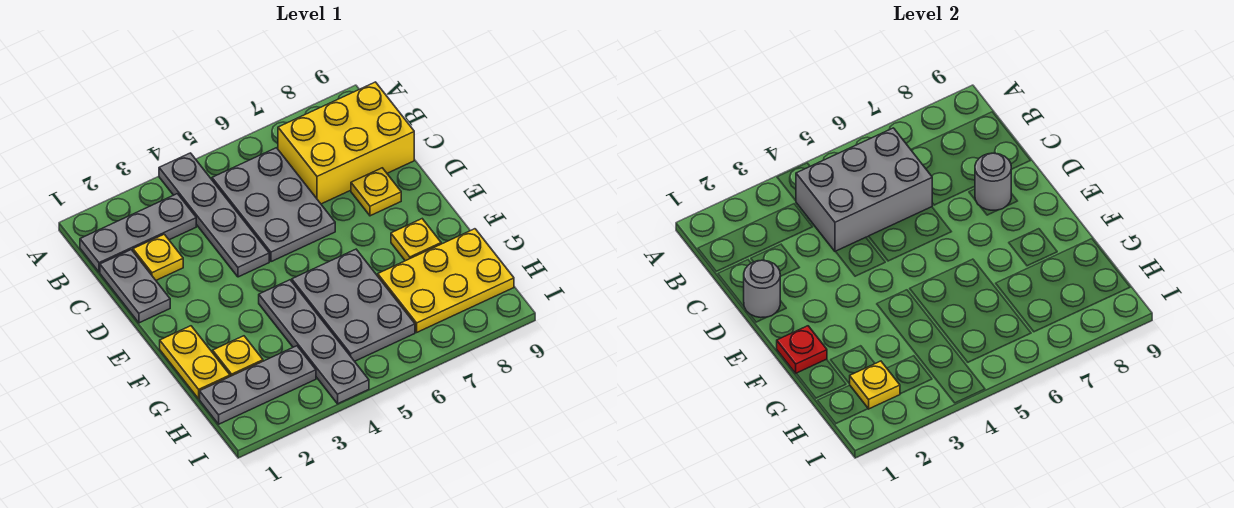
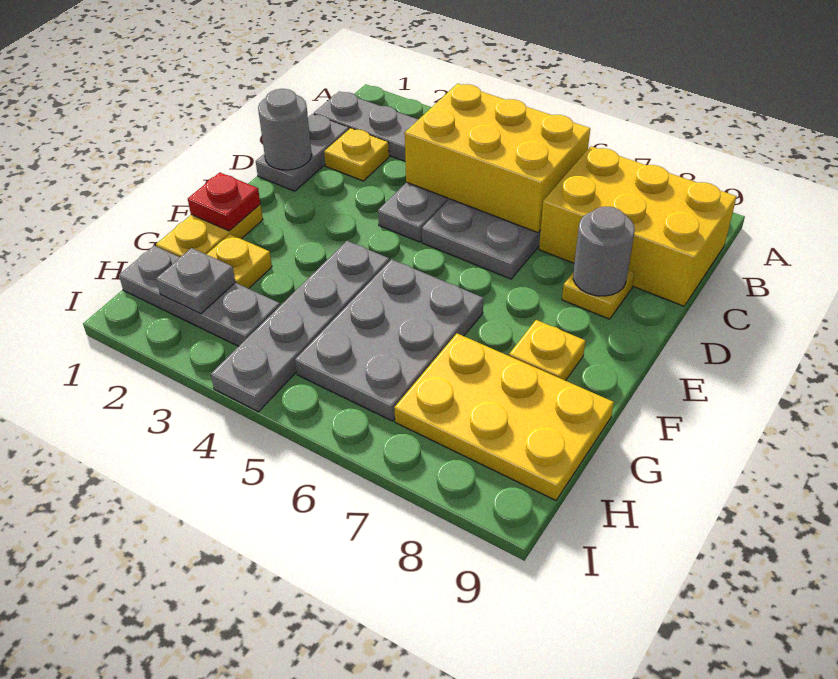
grey 2x3 brick [796,128,932,252] -> yellow 2x3 brick [405,84,590,233]
yellow 1x1 plate [850,361,900,409] -> grey 1x1 plate [156,248,235,314]

